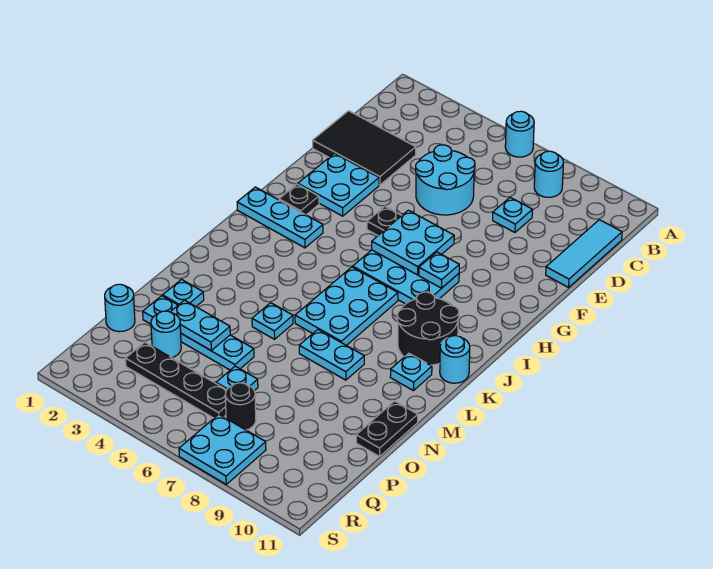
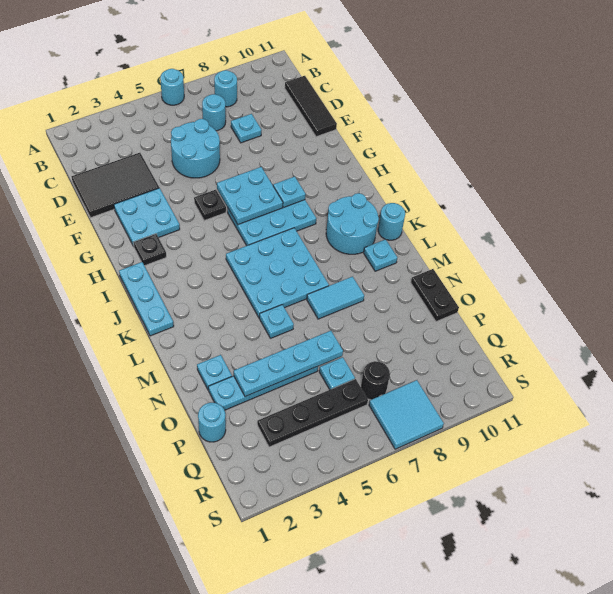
cyan 1x3 tile [546,220,622,287] -> black 1x3 tile [285,76,337,137]
cyan 1x3 plate [237,187,323,248] -> cyan 1x3 plate turned to [119,262,174,336]
cyan 2x3 plate [295,267,398,345] -> cyan 3x3 plate [226,228,329,317]
black 2x2 round brick [397,292,459,365] -> cyan 2x2 round brick [326,193,379,254]
cyan 1x2 plate [299,330,364,380] -> cyan 1x2 tile [307,277,364,319]
cyan 1x2 plate [171,300,230,350] -> cyan 1x4 plate [234,331,343,396]
cyan 1x1 round brick [151,311,181,358] -> cyan 1x1 round brick moved to [202,94,226,131]
cyan 2x2 plate [179,414,266,484] -> cyan 2x2 tile [369,380,444,449]

